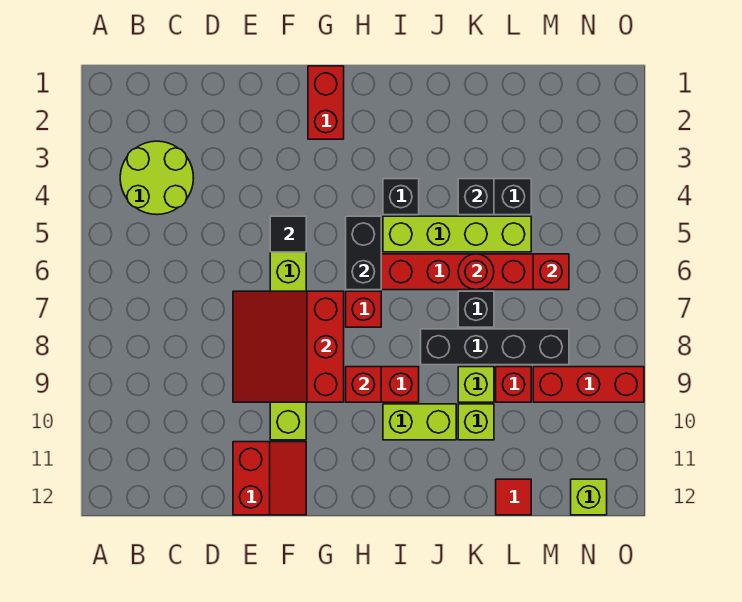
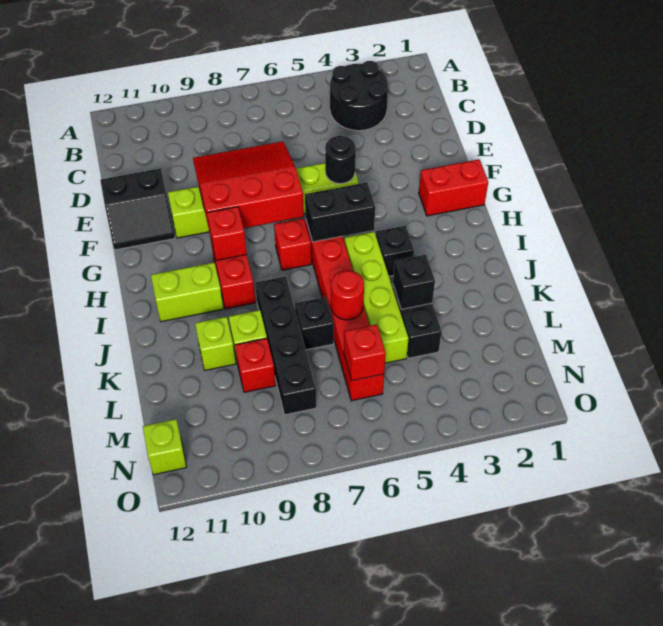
lime 2x2 round brick [120,141,193,215] -> black 2x2 round brick [330,61,388,131]
red 2x2 slope [233,442,306,515] -> black 2x2 slope [100,168,175,250]
black 1x1 tile [270,216,306,252] -> black 1x1 round brick [325,136,356,184]
lime 1x2 brick [383,404,456,440] -> lime 1x2 brick turned to [151,263,223,322]
red 1x1 tile [496,479,531,515] -> none
red 1x3 brick [533,367,644,402] -> none

